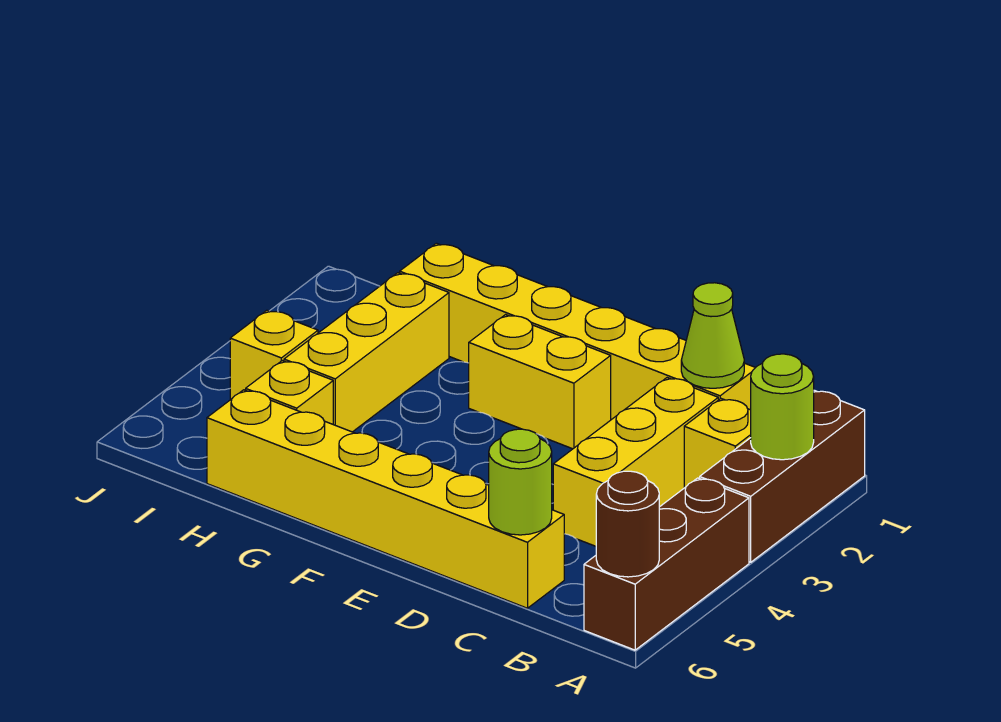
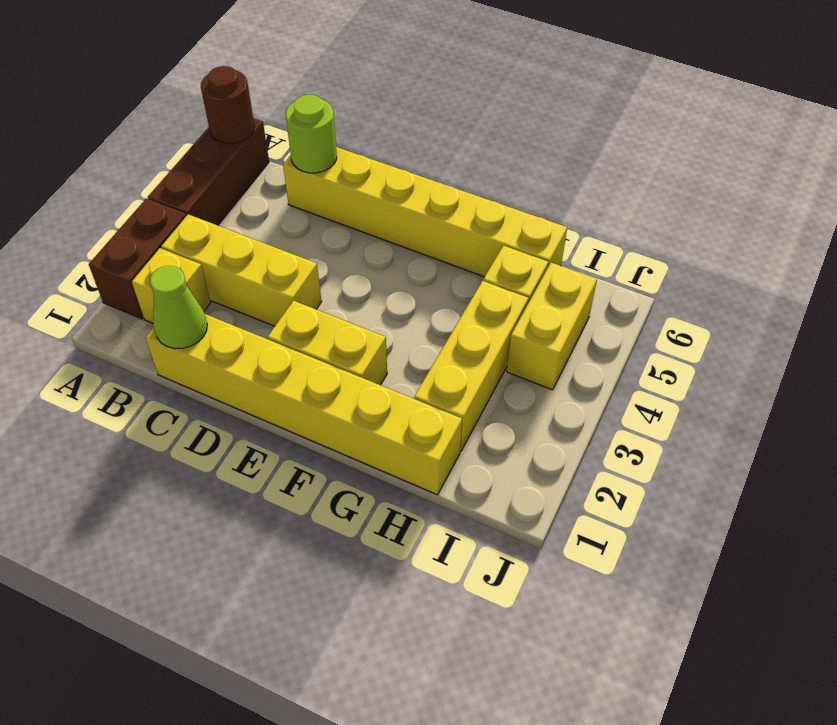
brown 1x3 brick [700,390,865,562] -> brown 1x2 brick [89,198,186,319]
lime 1x1 round brick [751,354,814,460] -> none
yellow 1x3 brick [553,378,718,546] -> yellow 1x3 brick turned to [161,214,321,326]
yellow 1x1 brick [230,310,318,400] -> yellow 1x2 brick [507,263,597,390]

